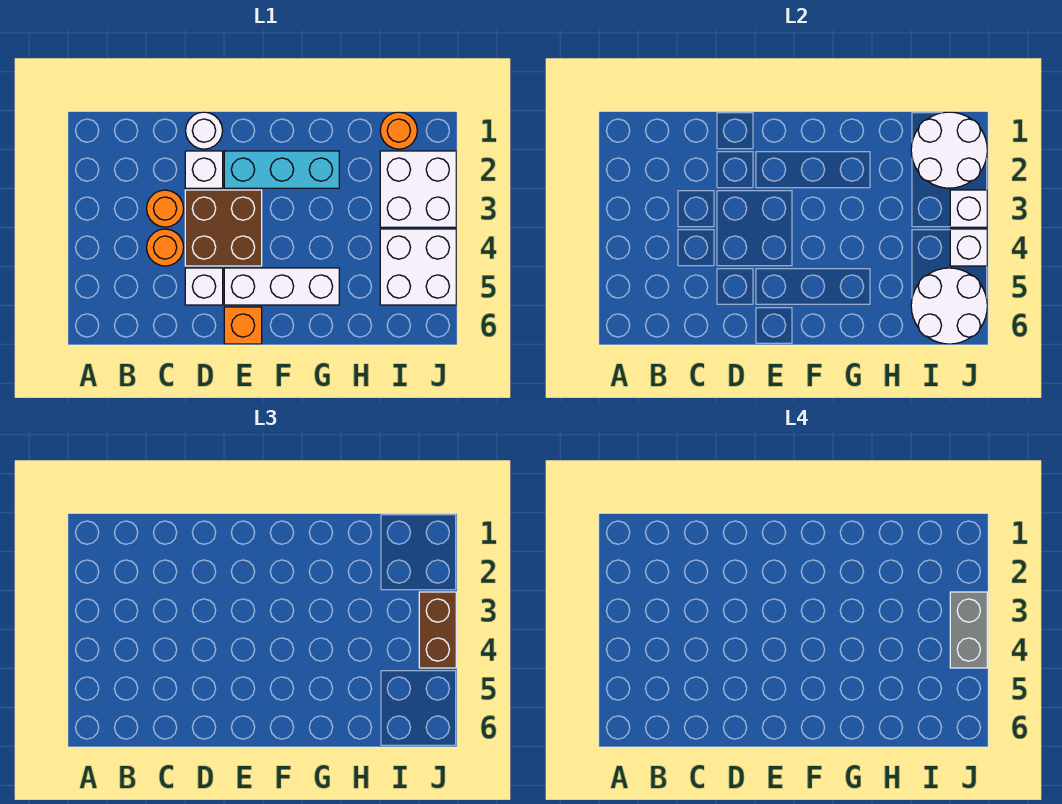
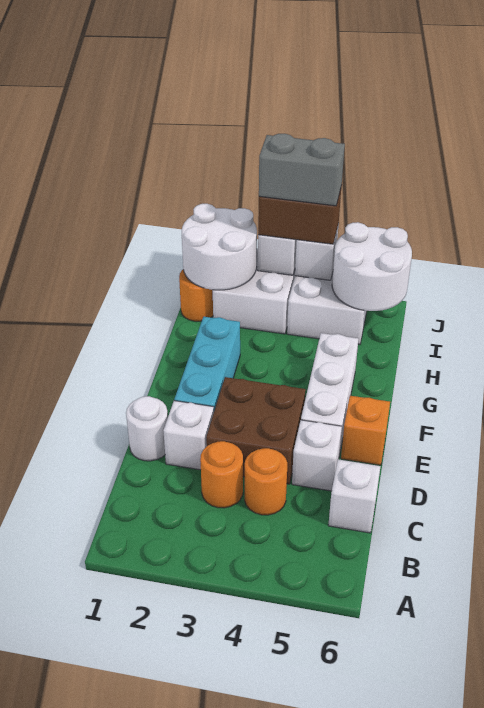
none -> white 1x1 brick [328,459,380,533]

